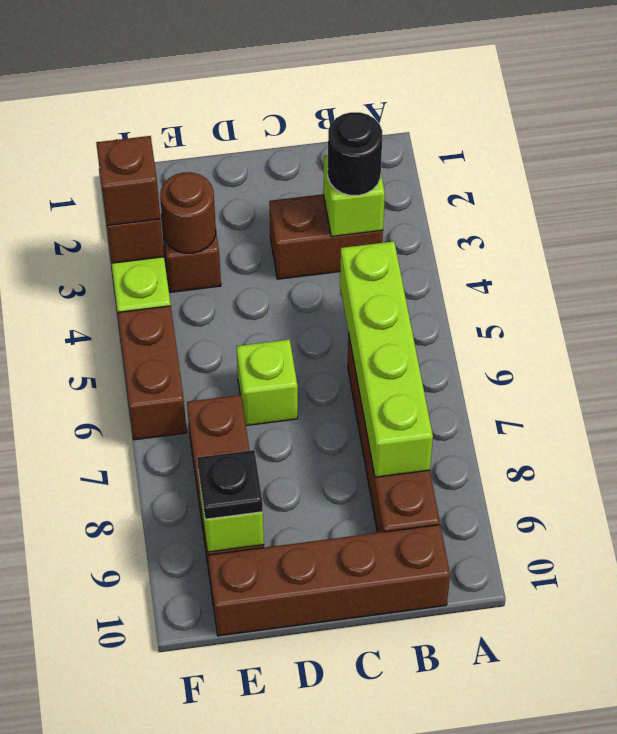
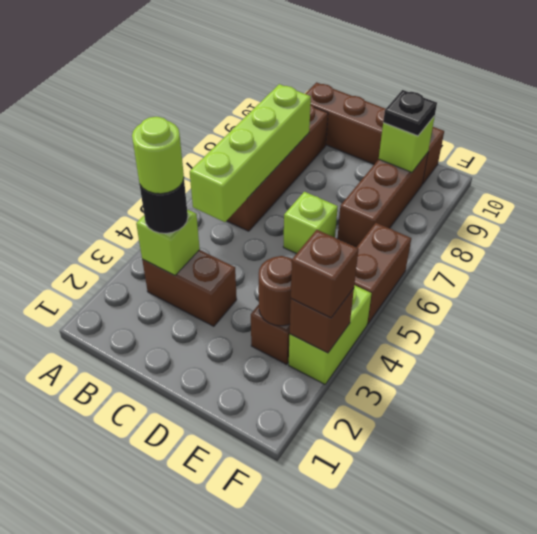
none -> lime 1x1 round brick [132,117,184,194]

